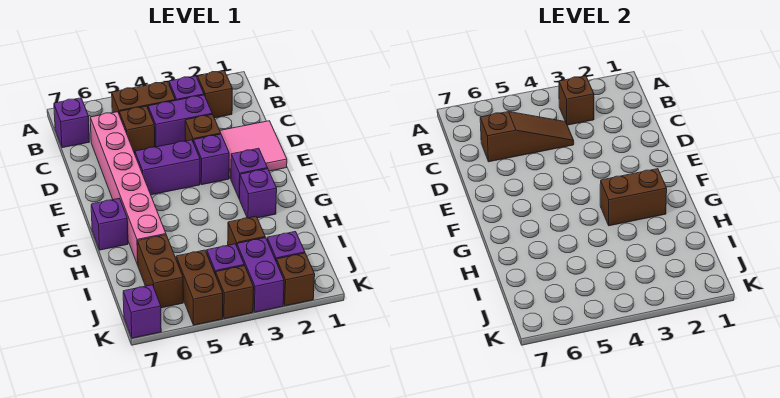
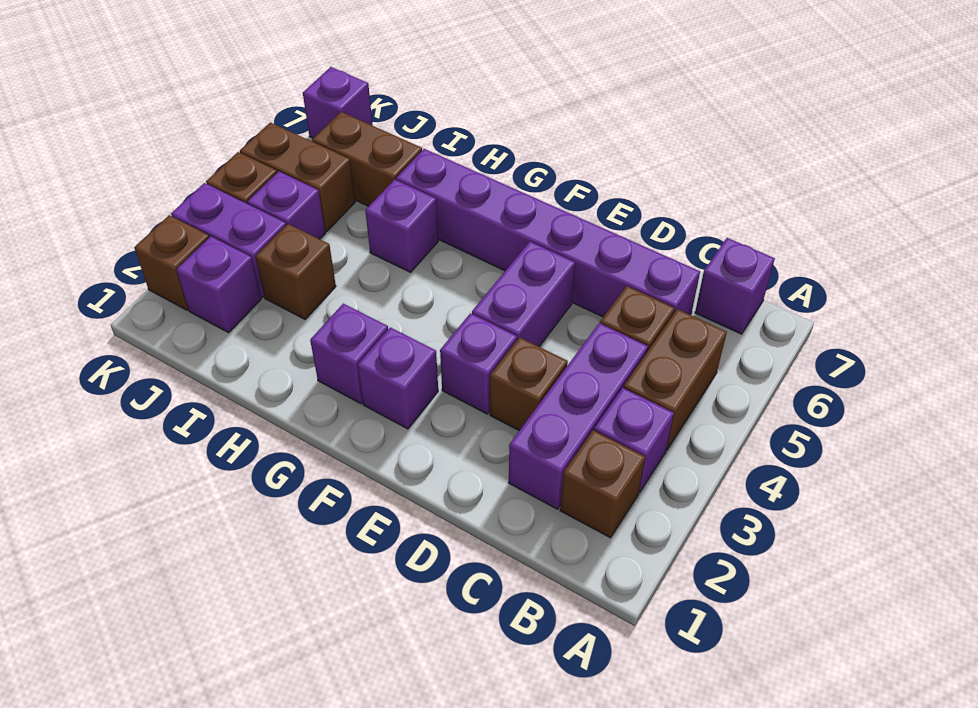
brown 1x1 brick [559,76,594,125] -> none
purple 1x2 brick [148,95,212,147] -> purple 1x3 brick [509,323,648,509]
brown 1x3 slope [480,112,574,162] -> none
pink 1x6 brick [90,112,166,265] -> purple 1x6 brick [396,149,700,317]
pink 2x2 tile [220,121,287,179] -> none
brown 1x2 brick [600,169,667,226] -> none
purple 1x1 brick [91,198,128,250] -> purple 1x1 brick moved to [365,179,438,272]

